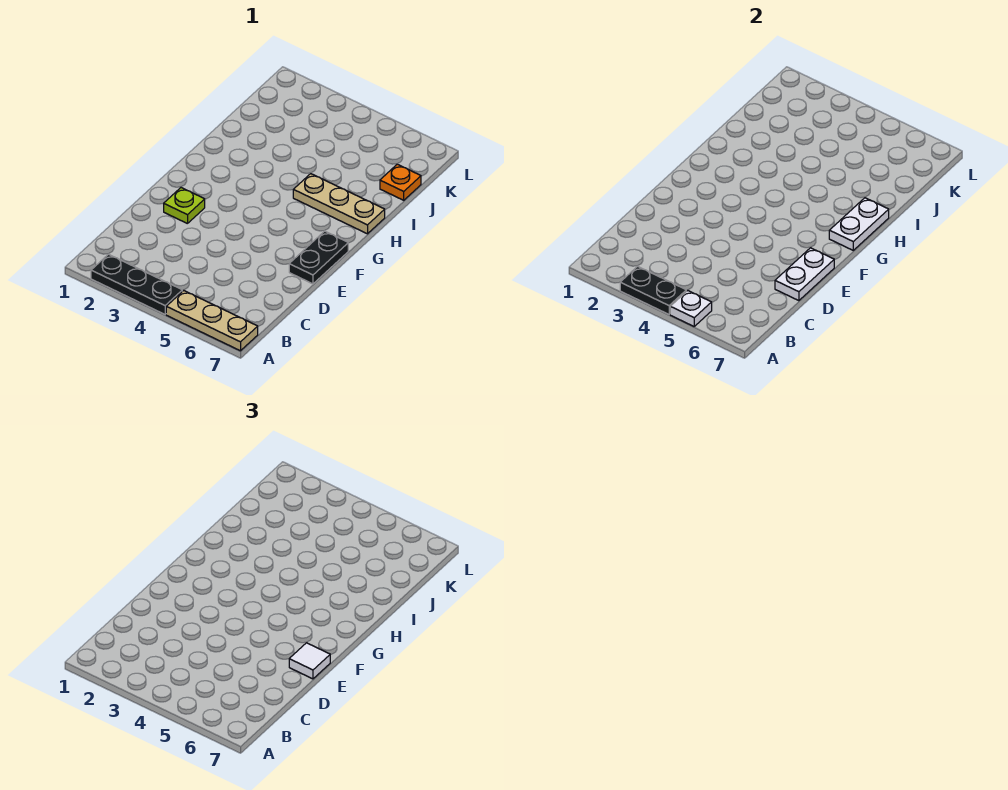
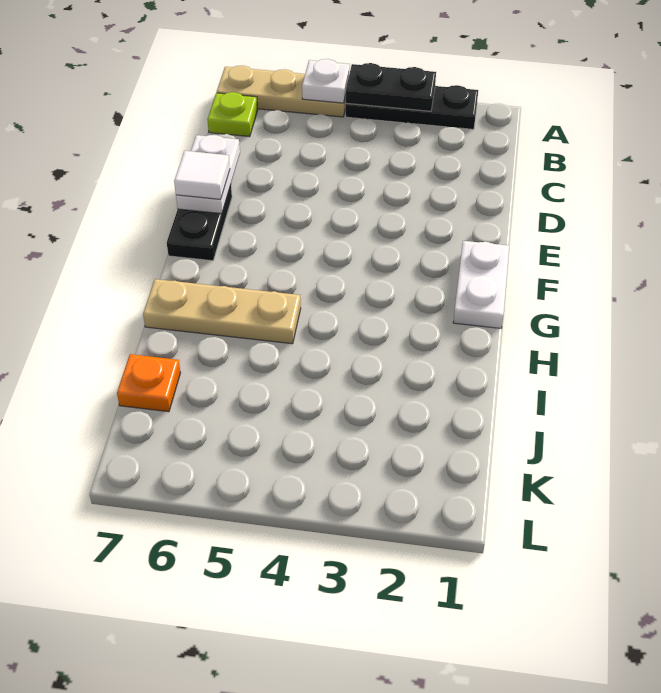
lime 1x1 plate [164,188,205,224] -> lime 1x1 plate moved to [207,92,258,137]
white 1x2 plate [829,198,889,250] -> white 1x2 plate moved to [453,241,509,328]

